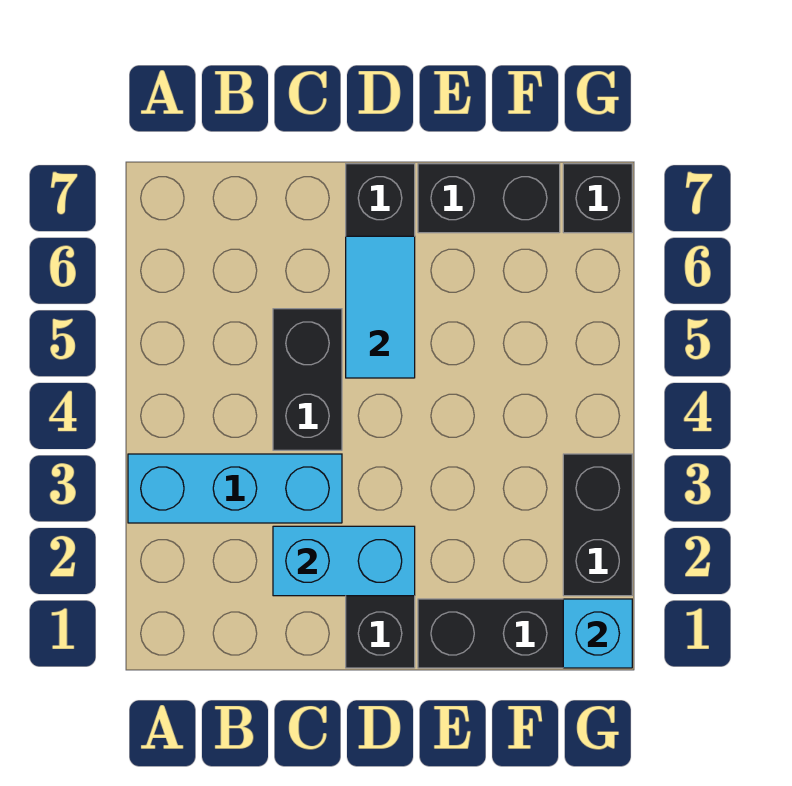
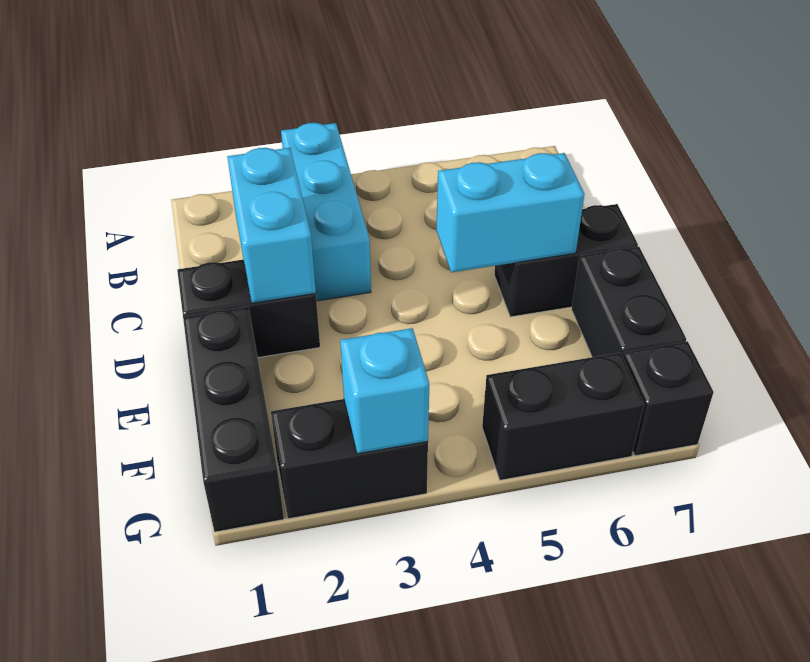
black 1x2 brick [273,309,342,450] -> black 1x2 brick moved to [482,353,644,480]
cyan 1x2 tile [346,236,415,378] -> cyan 1x2 brick [436,153,585,272]
cyan 1x1 brick [563,599,632,668] -> cyan 1x1 brick moved to [340,328,429,454]

